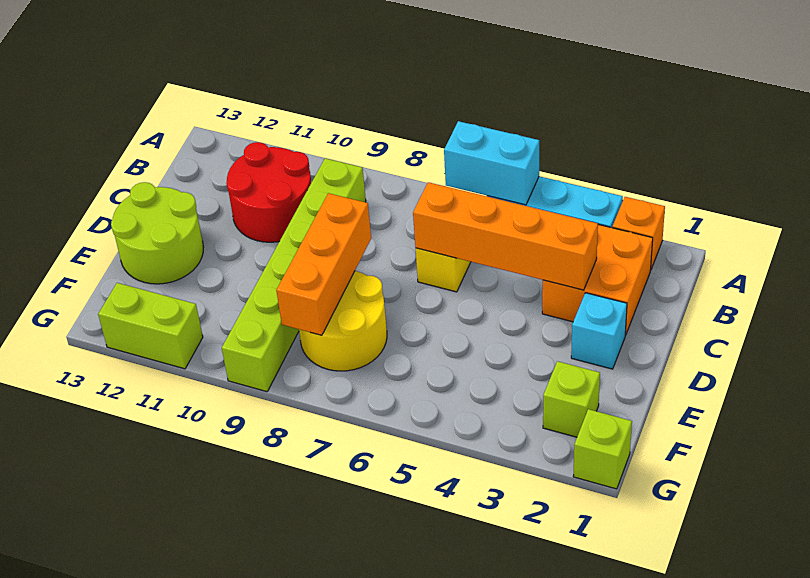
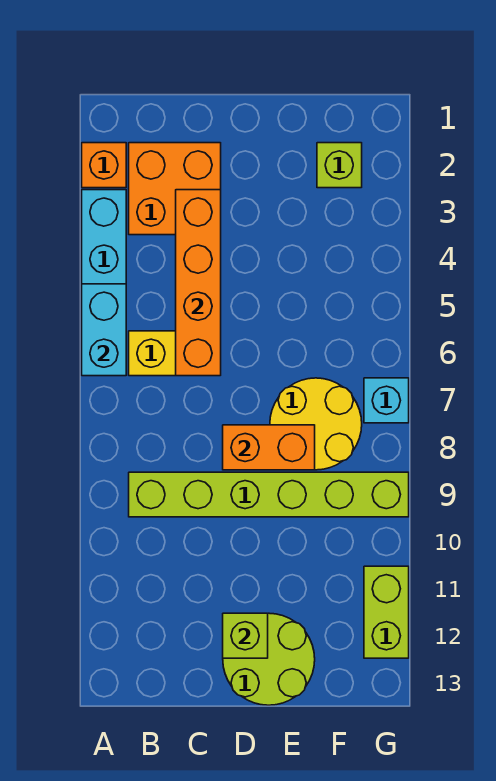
red 2x2 round brick [226,142,311,242] -> none
cyan 1x1 brick [571,293,627,369] -> cyan 1x1 brick moved to [364,378,409,423]
orange 1x3 brick [276,193,371,335] -> orange 1x2 brick [223,425,315,470]
lime 1x1 brick [573,409,632,489] -> lime 1x1 brick moved to [223,613,268,658]

